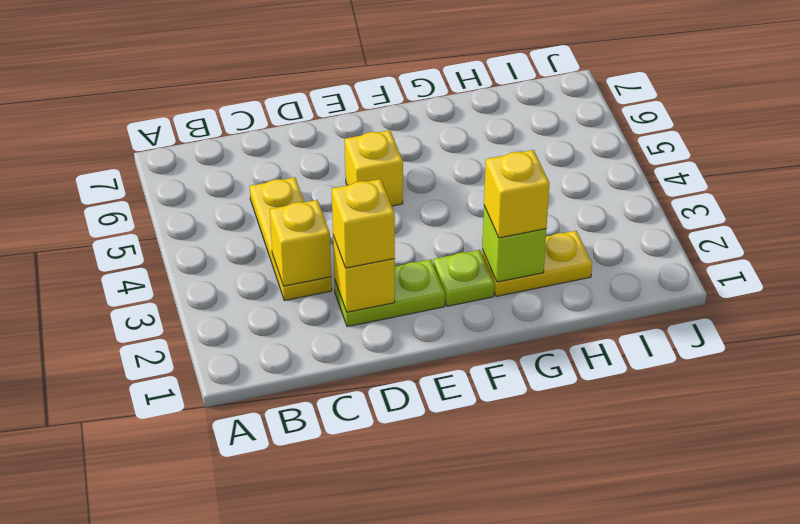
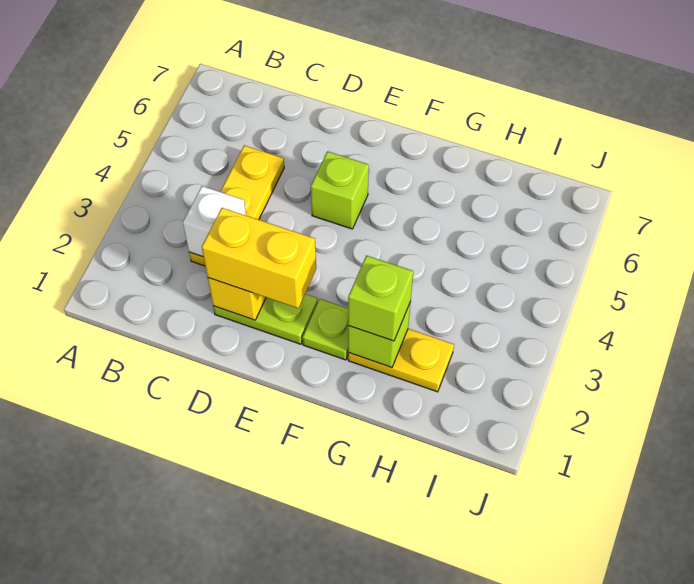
yellow 1x1 brick [270,200,331,286] -> white 1x1 brick [183,186,246,257]
yellow 1x1 brick [332,179,395,268] -> yellow 1x2 brick [202,208,316,308]
yellow 1x1 brick [345,130,403,206] -> lime 1x1 brick [311,151,369,229]
yellow 1x1 brick [484,150,549,238] -> lime 1x1 brick [348,256,413,341]

